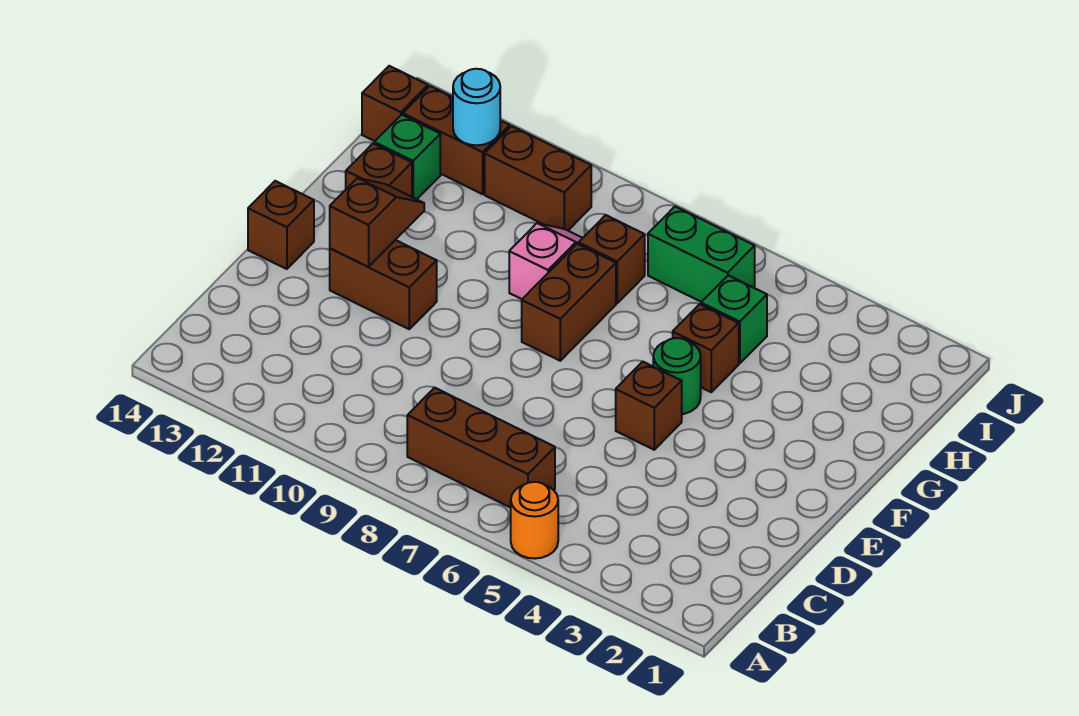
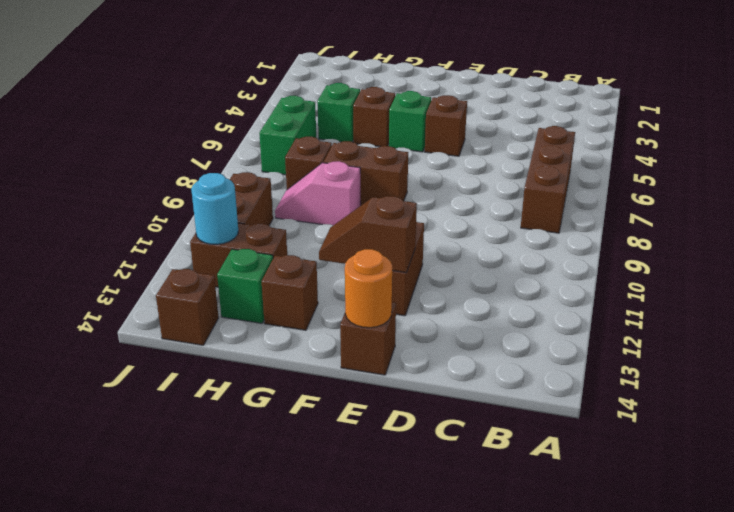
orange 1x1 round brick [511,482,558,559] -> orange 1x1 round brick moved to [345,249,392,328]
green 1x1 round brick [653,338,701,414] -> green 1x1 brick [389,91,431,152]
brown 1x2 brick [403,86,510,194] -> brown 1x2 brick turned to [190,223,287,287]

